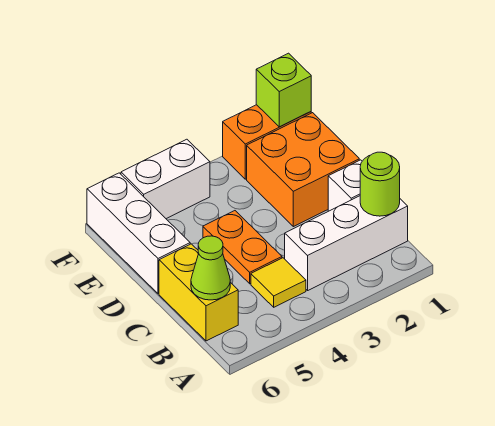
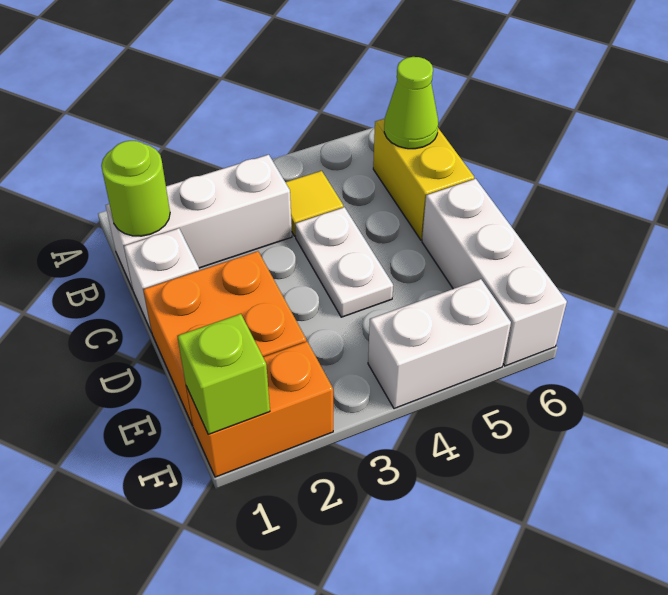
orange 1x2 plate [203,211,282,284] -> white 1x2 plate [295,207,393,317]

